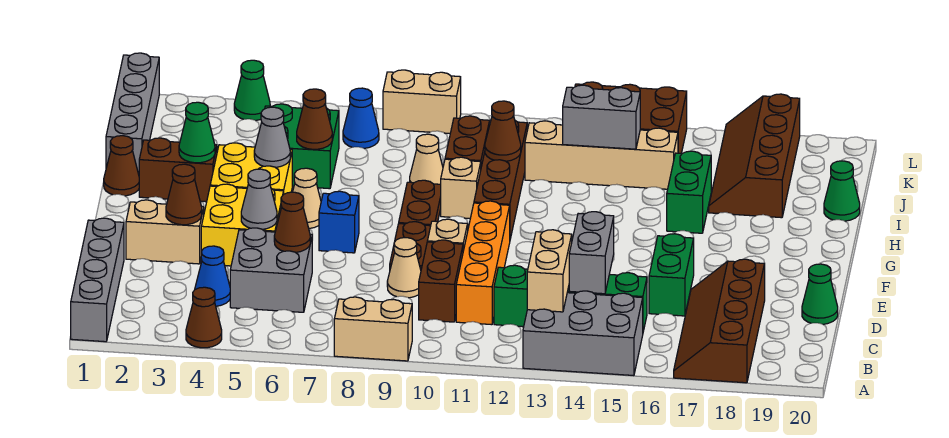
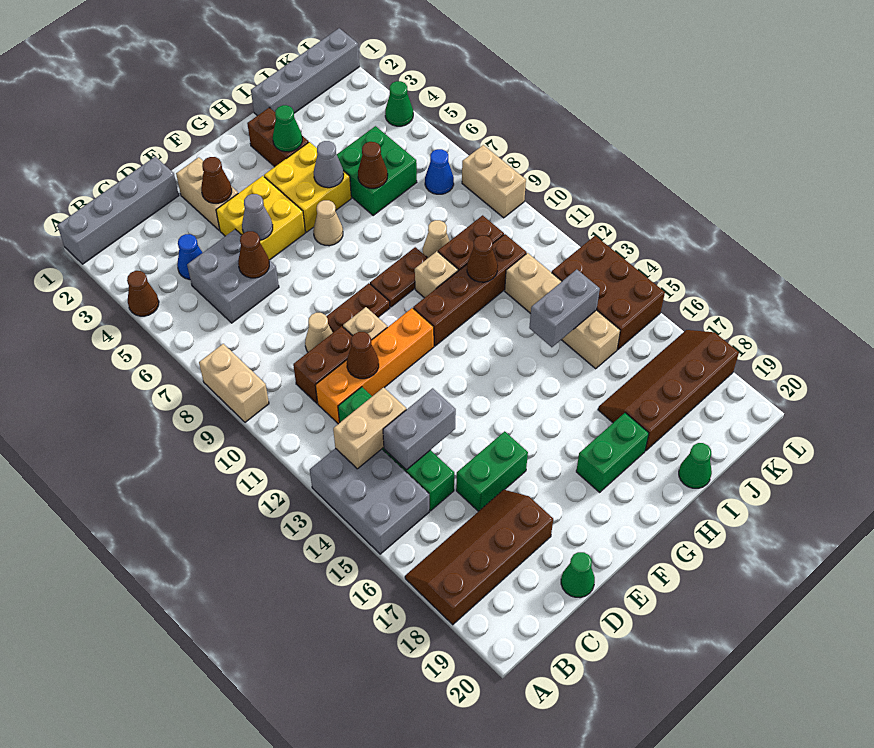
blue 1x1 brick [319,191,359,253] -> none
brown 1x1 cone [104,136,139,196] -> brown 1x1 cone moved to [347,332,379,379]
green 1x2 brick [667,151,711,233] -> green 1x2 brick moved to [576,413,649,492]
grey 1x2 brick [563,85,640,149] -> grey 1x2 brick turned to [529,269,600,347]

